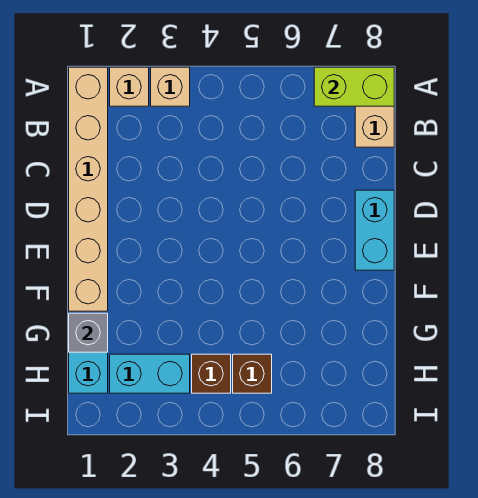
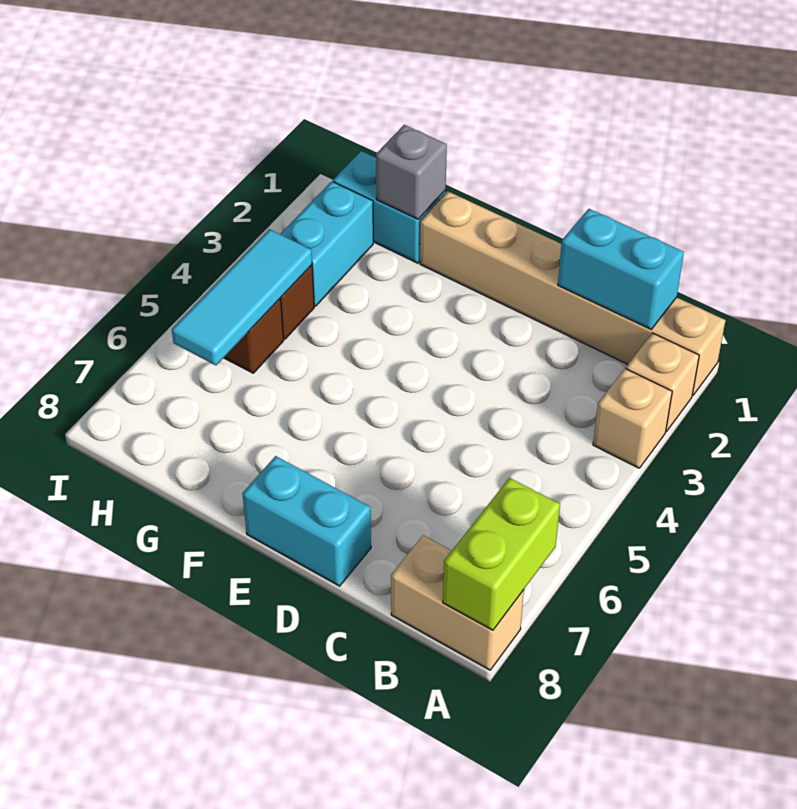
none -> cyan 1x2 brick [558,209,684,329]
none -> cyan 1x3 tile [172,229,312,365]

